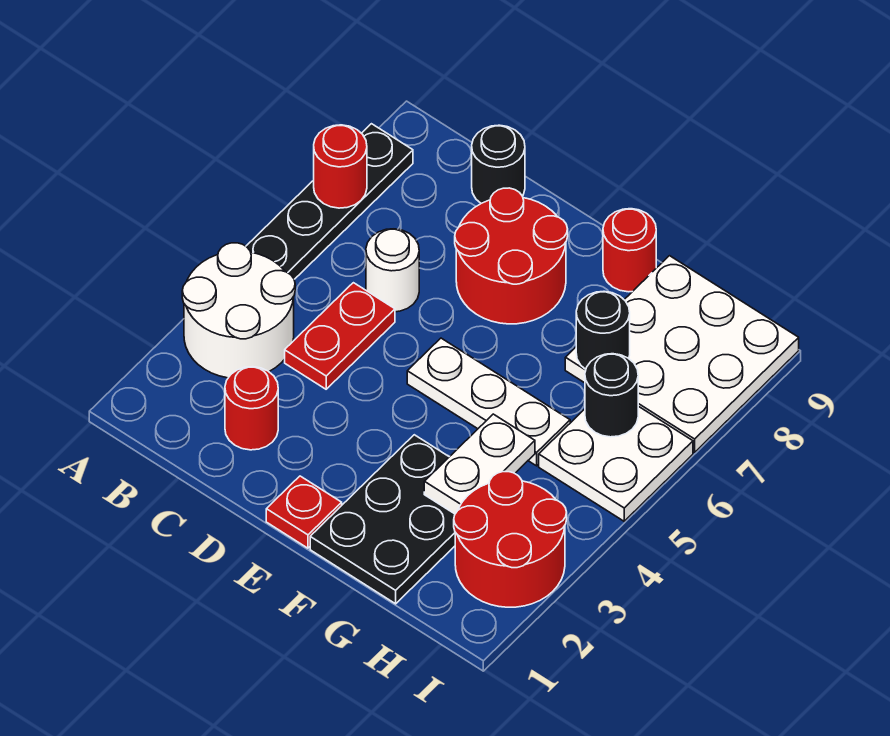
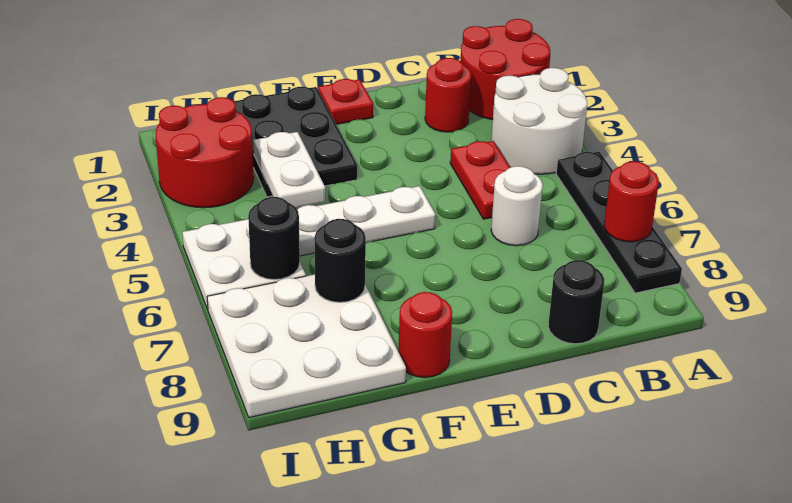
red 2x2 round brick [455,188,568,324] -> red 2x2 round brick moved to [460,19,550,120]

